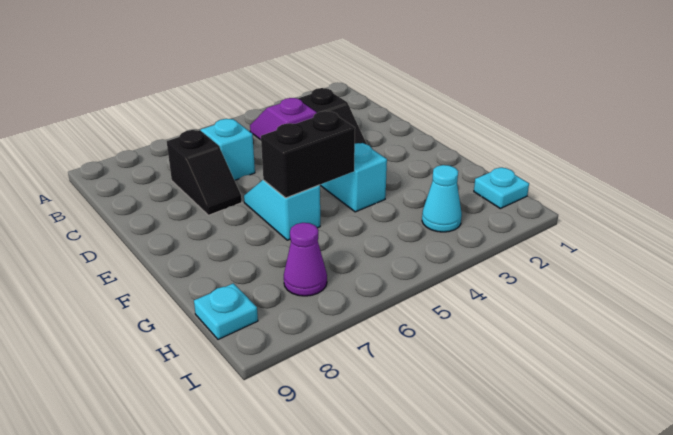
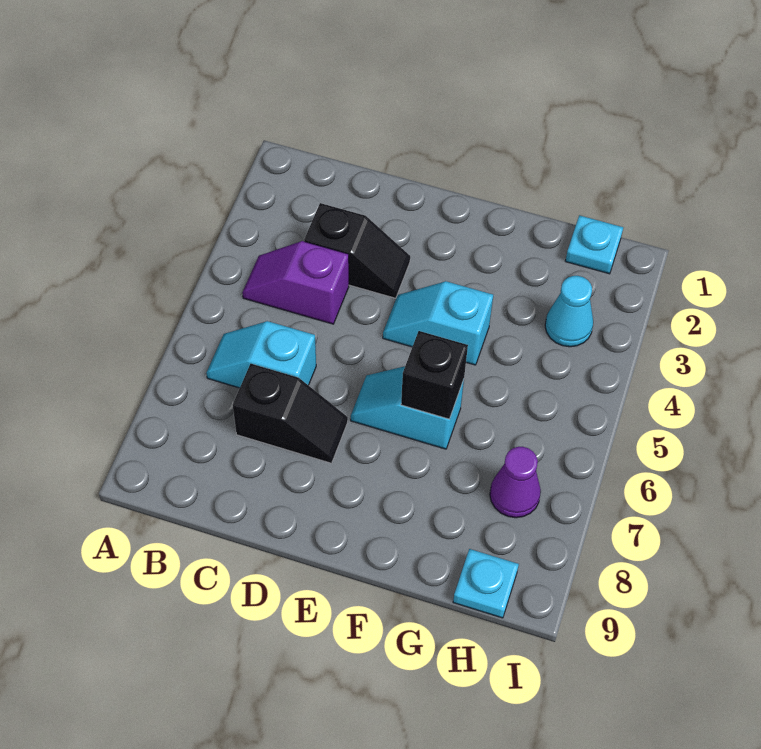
black 1x2 brick [261,111,355,198] -> black 1x1 brick [401,331,468,419]

